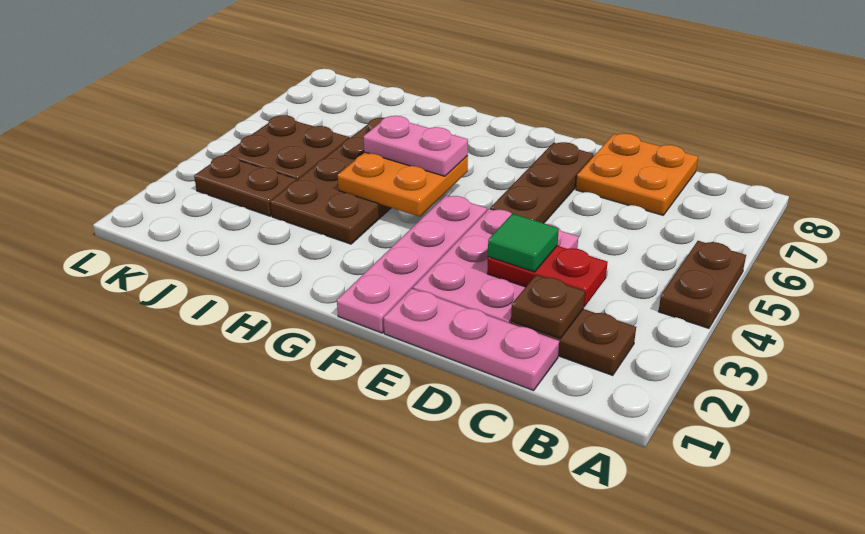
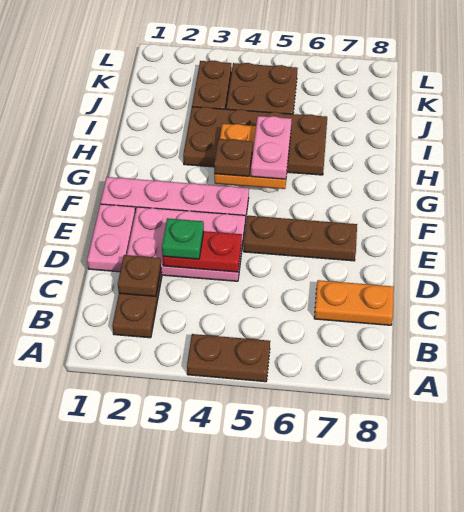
pink 1x3 plate [384,289,559,391] -> pink 1x2 plate [87,204,136,272]
red 1x2 plate [487,246,608,307] -> red 1x2 plate turned to [163,231,242,272]
orange 2x2 plate [576,133,698,215] -> orange 1x2 plate [314,280,394,325]
green 1x1 tile [488,214,559,272] -> green 1x1 plate [162,218,204,259]
none -> brown 1x1 plate [214,139,253,176]

